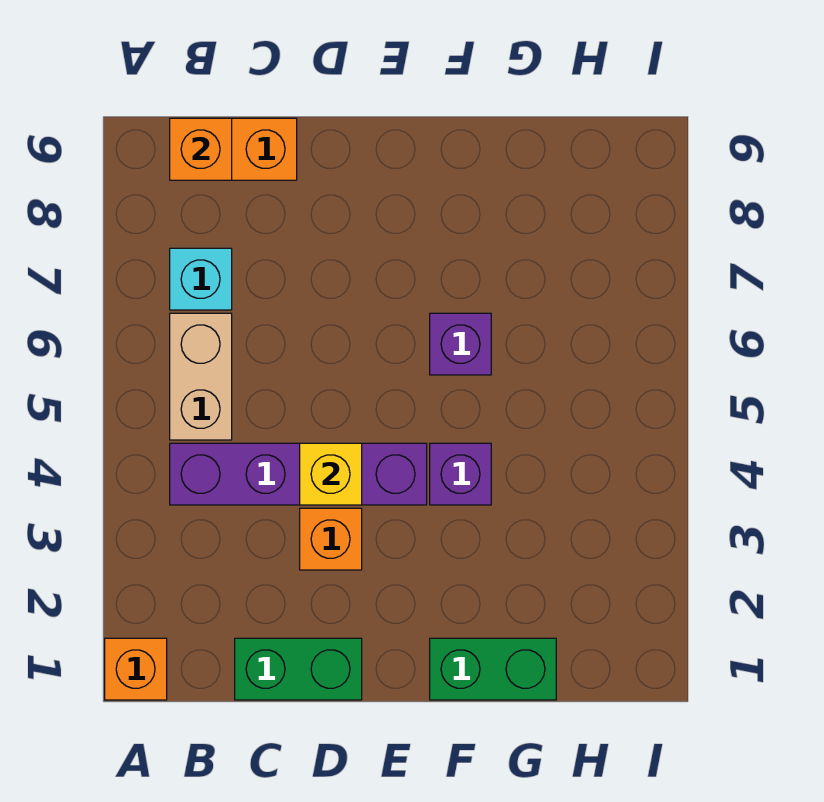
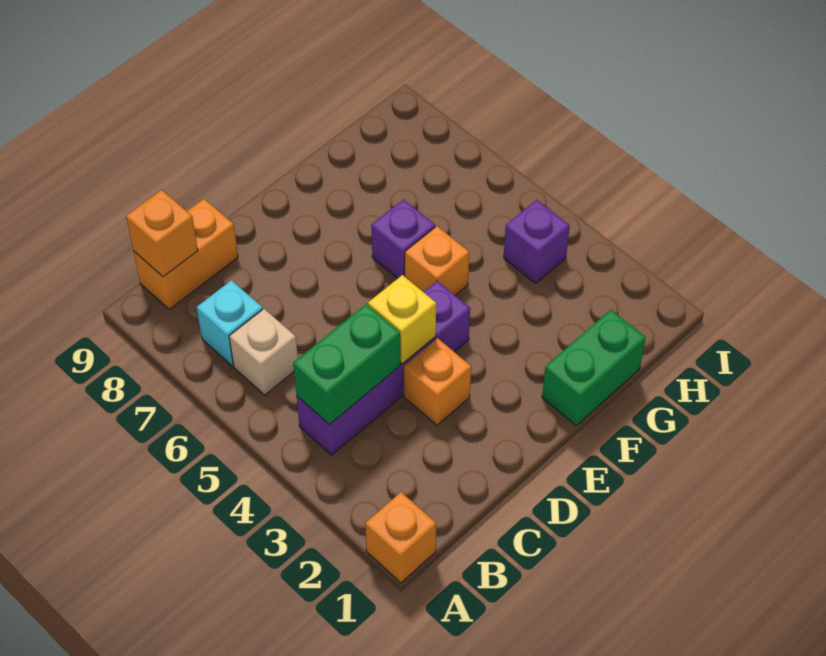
tan 1x2 brick [170,313,232,440] -> tan 1x1 brick [229,309,298,395]
green 1x2 brick [235,638,362,700] -> green 1x2 brick moved to [293,304,400,425]
purple 1x1 brick [430,443,491,505] -> purple 1x1 brick moved to [504,200,570,283]
none -> orange 1x1 brick [405,226,469,295]

